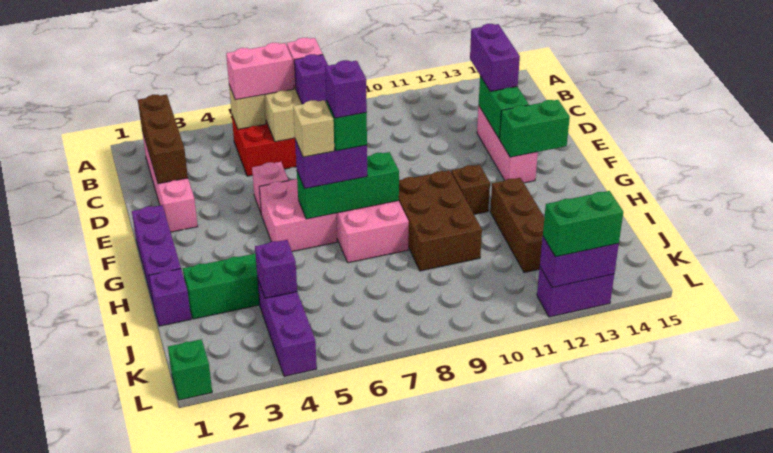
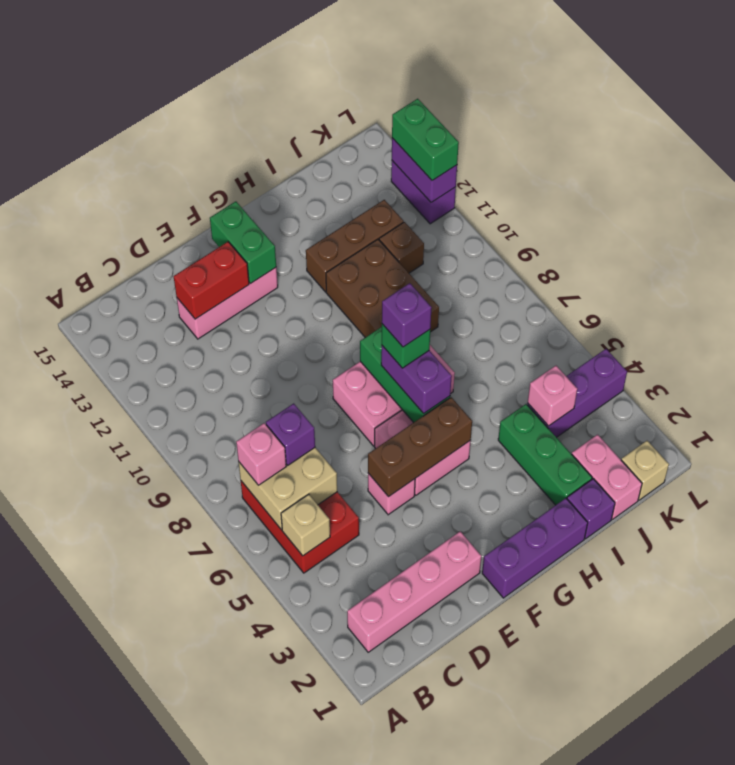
brown 1x3 brick [138,94,188,184] -> brown 1x3 brick moved to [368,397,472,497]
pink 1x2 brick [226,43,294,100] -> pink 1x2 brick moved to [572,435,642,519]
purple 1x2 brick [470,24,520,91] -> none
green 1x2 brick [479,76,529,139] -> red 1x2 brick [174,242,249,319]
tan 1x1 brick [293,100,334,157] -> tan 1x1 brick moved to [621,441,669,500]
brown 2x3 brick [399,170,482,271] -> brown 2x3 brick turned to [326,239,439,337]
brown 1x1 brick [451,165,490,214] -> brown 1x1 brick moved to [379,222,424,273]
purple 1x1 brick [255,240,297,298] -> pink 1x1 brick [528,366,577,426]
green 1x1 brick [168,339,212,400] -> none

